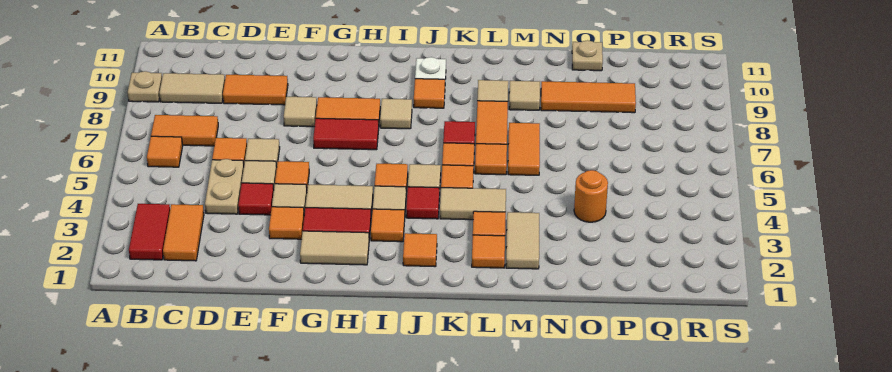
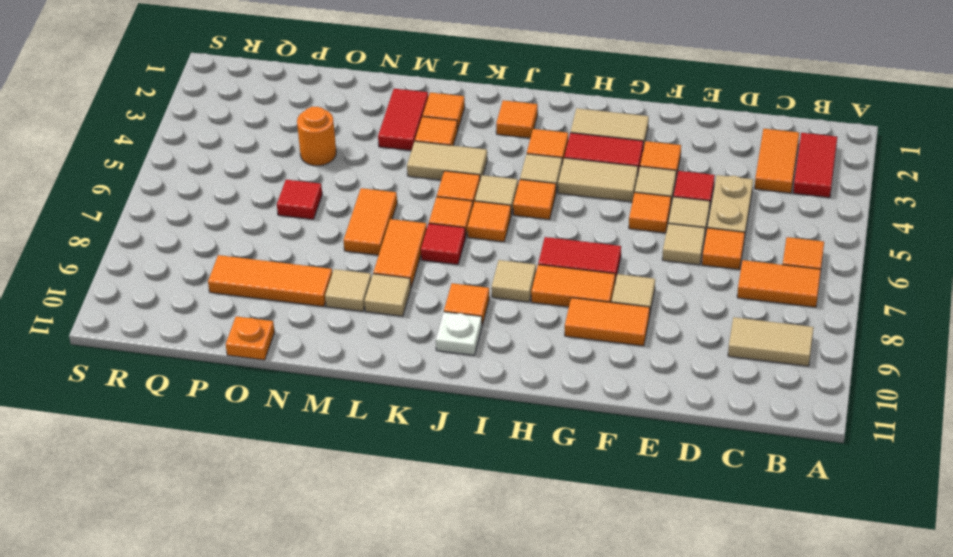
tan 1x1 plate [128,71,162,102] -> none
orange 1x2 tile [223,75,288,105] -> orange 1x2 tile moved to [565,298,650,346]
red 1x1 tile [406,187,439,219] -> red 1x1 tile moved to [277,180,322,219]
orange 1x1 tile [475,144,507,175] -> orange 1x1 tile moved to [467,201,511,242]
tan 1x2 tile [506,212,539,269] -> red 1x2 tile [378,89,428,151]
tan 1x1 plate [572,40,603,71] -> orange 1x1 plate [226,316,275,360]

